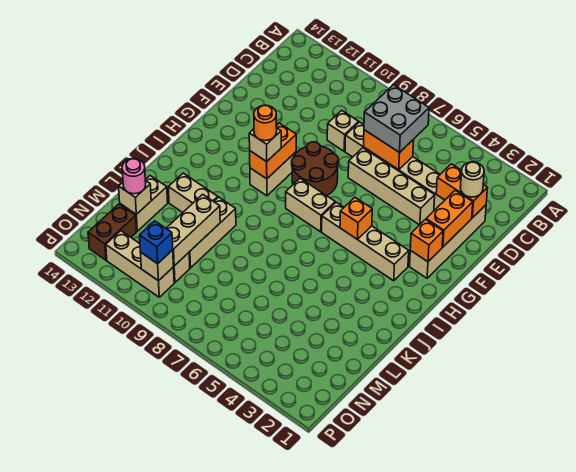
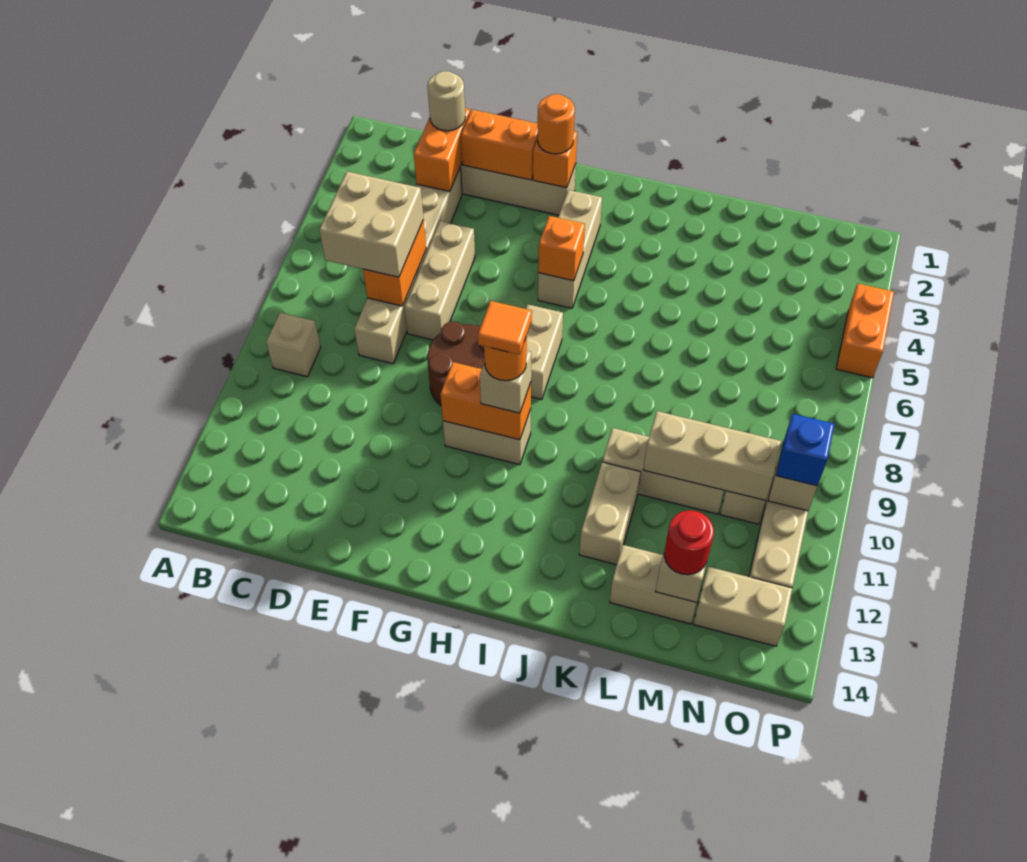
grey 2x2 brick [364,85,429,153] -> tan 2x2 brick [319,172,423,277]
tan 1x1 brick [327,110,359,151] -> tan 1x1 brick moved to [266,313,321,377]
tan 1x4 brick [348,148,435,225] -> tan 1x3 brick [404,221,475,340]
none -> orange 1x1 round brick [538,94,575,154]
tan 1x4 brick [322,202,409,281] -> tan 1x3 brick [538,190,602,308]
none -> orange 1x1 tile [478,301,532,355]
pink 1x1 round brick [122,159,146,194] -> red 1x1 round brick [664,510,714,575]
brown 1x2 brick [88,204,137,260] -> tan 1x2 brick [694,567,792,646]
none -> orange 1x2 brick [836,284,894,378]

